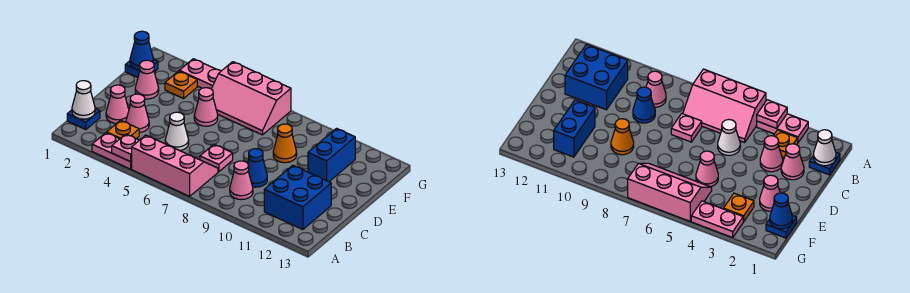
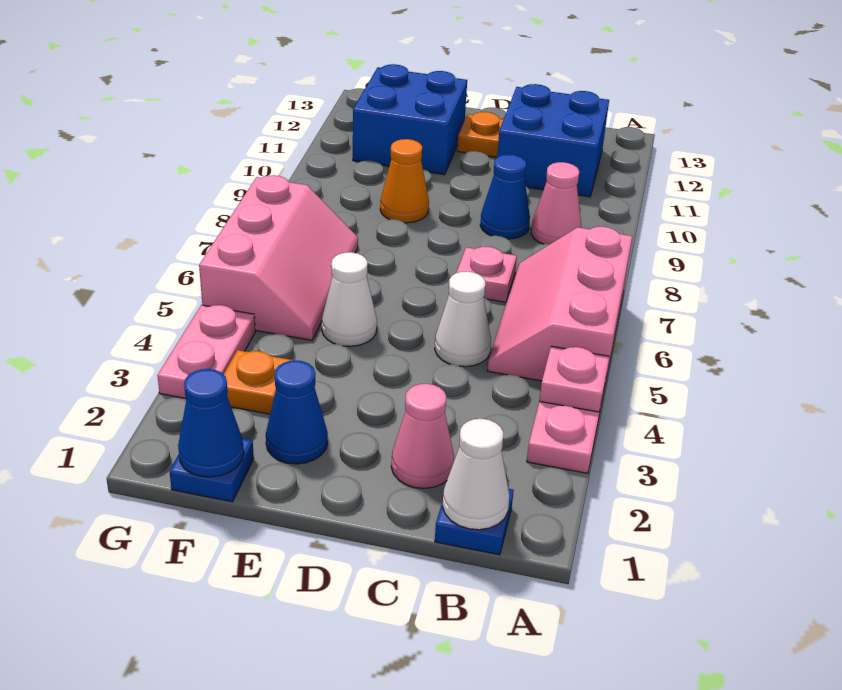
orange 1x1 plate [107,120,139,139] -> orange 1x1 plate moved to [457,112,504,157]
pink 1x1 cone [126,94,149,133] -> none
pink 1x1 cone [135,60,159,99] -> blue 1x1 cone [266,360,328,464]
pink 1x1 cone [194,88,218,126] -> white 1x1 cone [322,252,377,346]
blue 1x2 brick [308,128,355,182] -> blue 2x2 brick [353,64,467,175]

